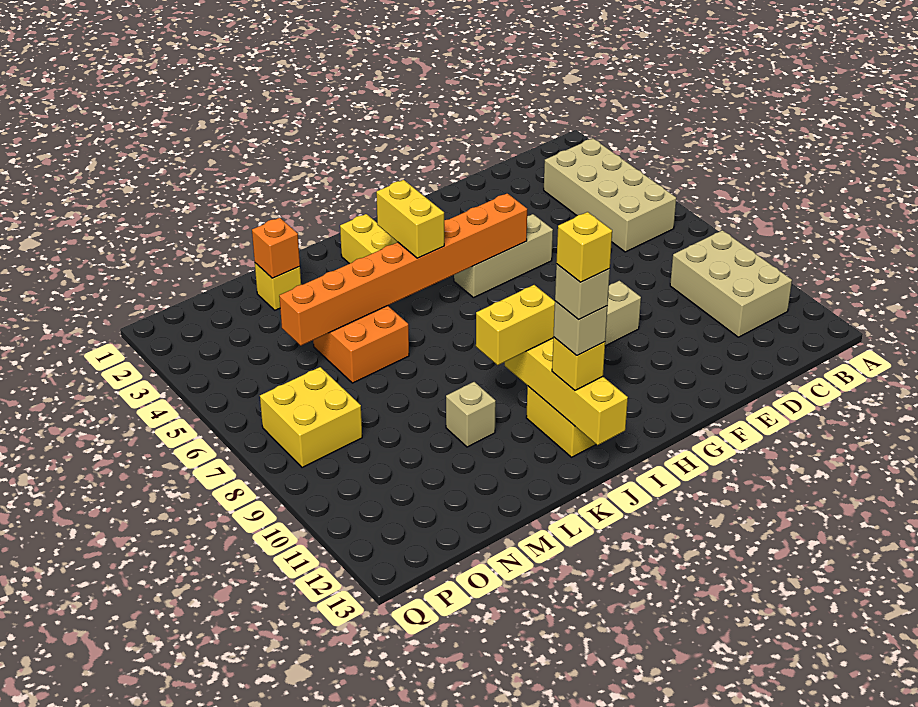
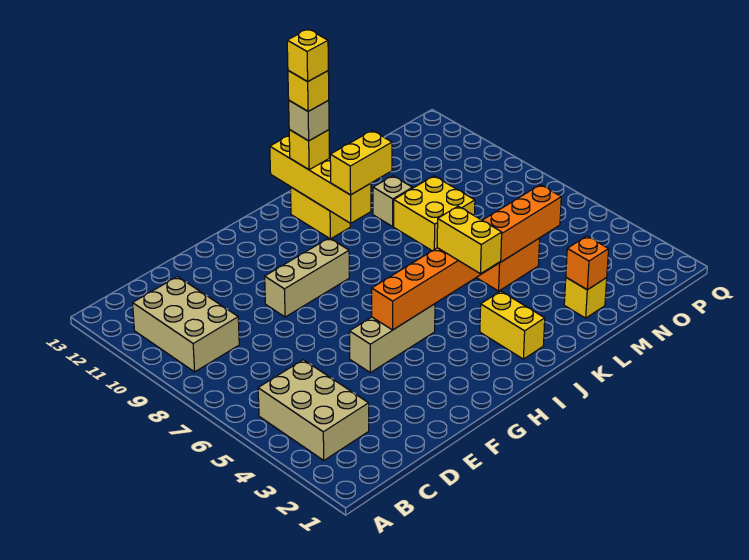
tan 2x4 brick [544,138,676,252] -> tan 2x3 brick [258,360,369,460]
tan 1x1 brick [555,264,610,320] -> yellow 1x1 brick [288,71,329,111]
yellow 2x2 brick [260,367,362,468] -> yellow 2x2 brick moved to [394,176,475,251]

